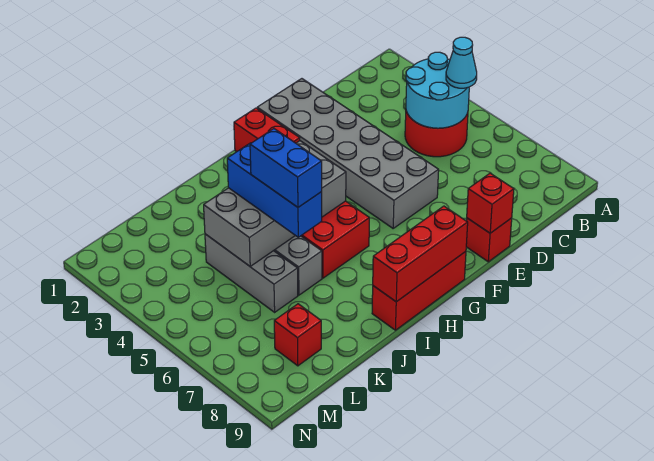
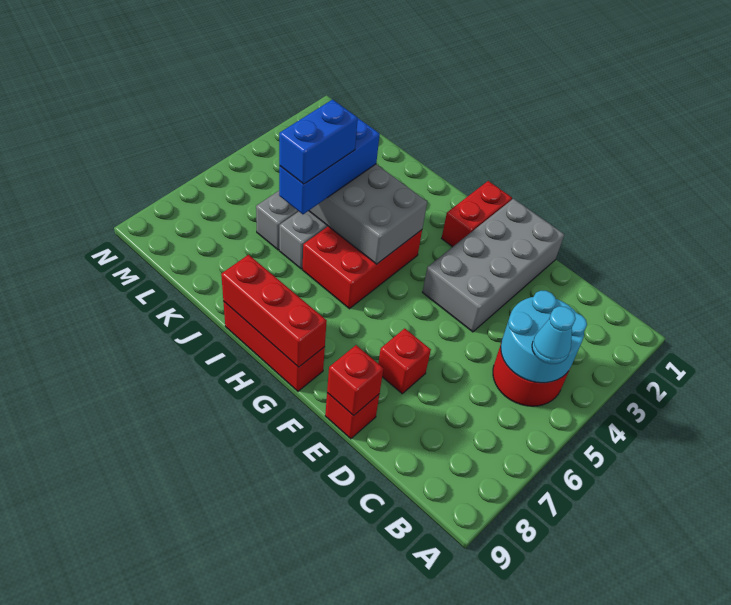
grey 2x6 brick [257,79,439,228] -> grey 2x4 brick [422,199,564,332]
red 1x1 brick [274,304,321,366] -> red 1x1 brick moved to [378,328,431,393]

